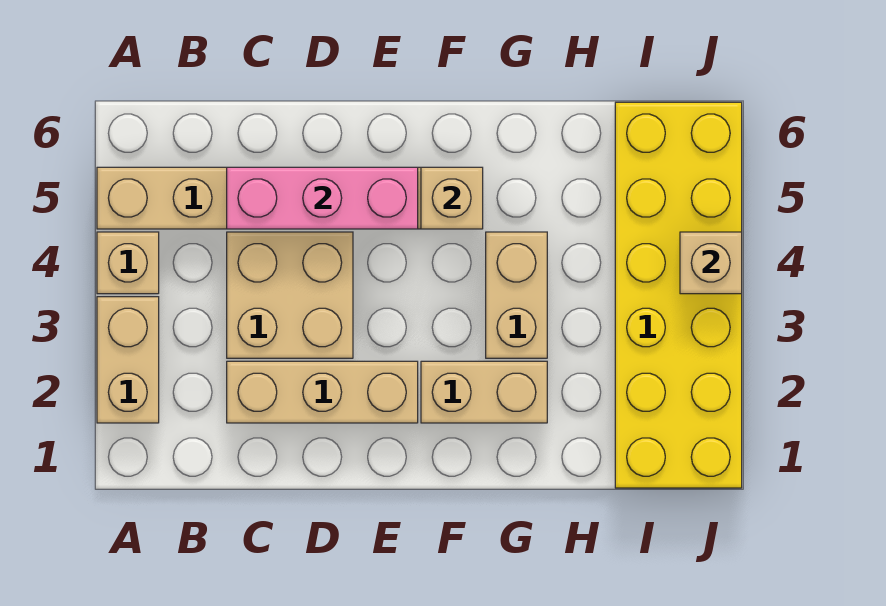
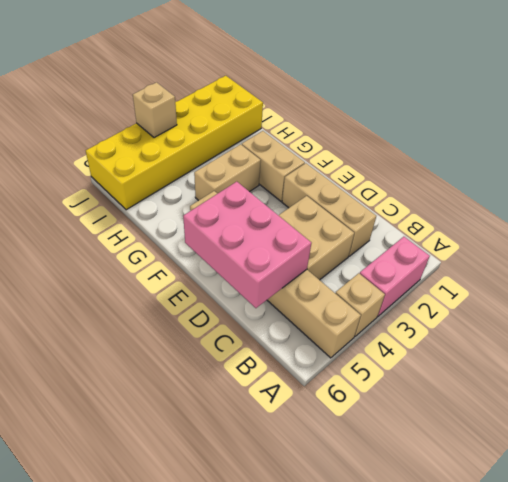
tan 1x2 brick [97,297,159,423] -> pink 1x2 brick [360,237,430,316]
pink 1x3 brick [227,167,418,229] -> pink 2x3 brick [183,182,311,308]
tan 1x1 brick [421,167,483,229] -> none

